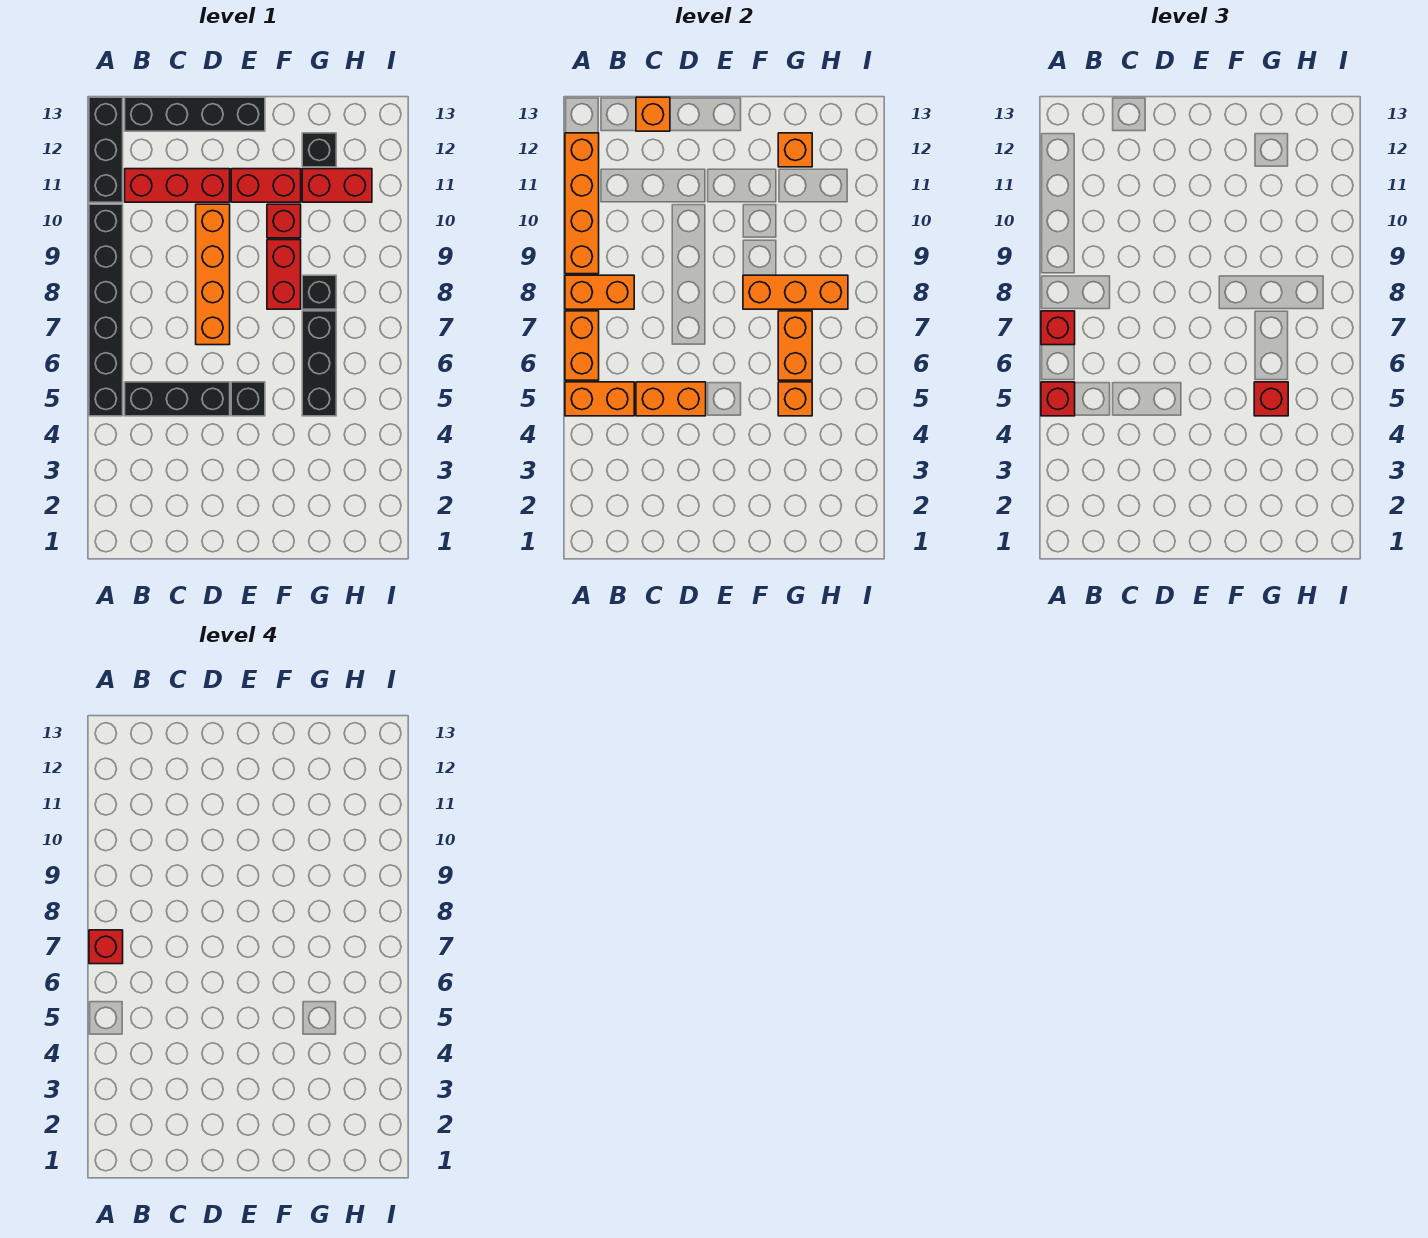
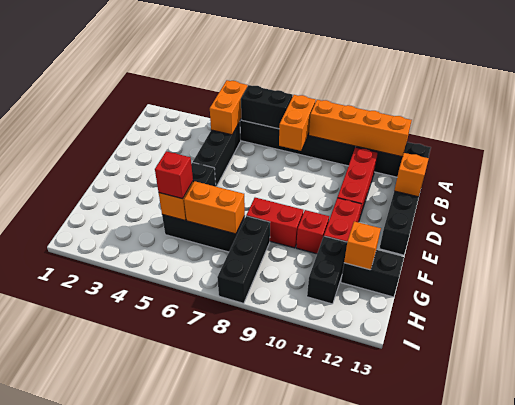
red 1x1 brick [1041,382,1075,416] -> none
orange 1x2 brick [565,311,599,380] -> black 1x2 brick [241,85,293,129]
red 1x1 brick [1041,311,1075,345] -> none
red 1x1 brick [89,930,123,964] -> none
orange 1x2 brick [636,382,706,416] -> none
orange 1x4 brick [196,204,230,345] -> none
orange 1x3 brick [743,275,848,309] -> none
black 1x1 brick [302,275,336,309] -> black 1x3 brick [217,216,270,303]
red 1x2 brick [302,169,372,202] -> black 1x2 brick [307,236,347,304]
black 1x1 brick [302,133,336,167] -> black 1x2 brick [341,250,404,297]

